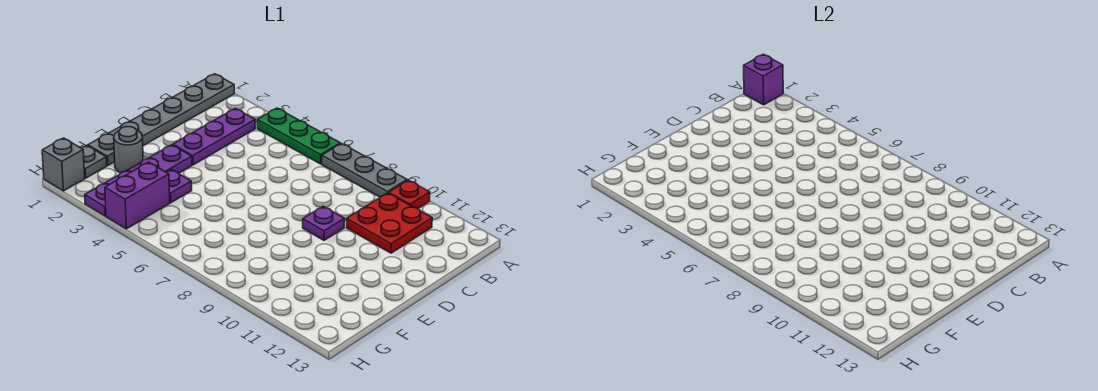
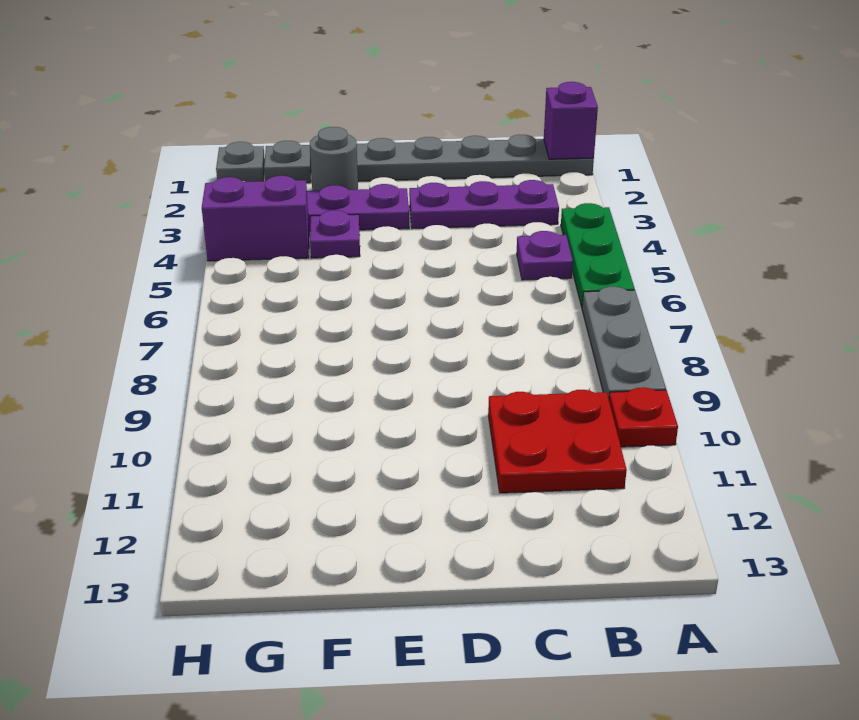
purple 1x1 plate [303,206,345,240] -> purple 1x1 plate moved to [517,231,573,280]
grey 1x1 brick [42,138,85,191] -> grey 1x1 plate [216,142,265,182]

